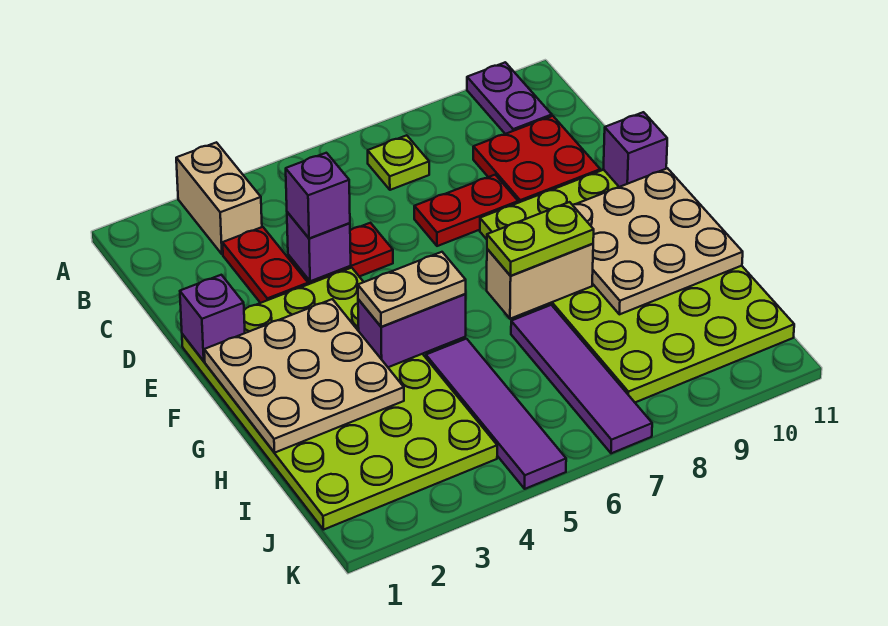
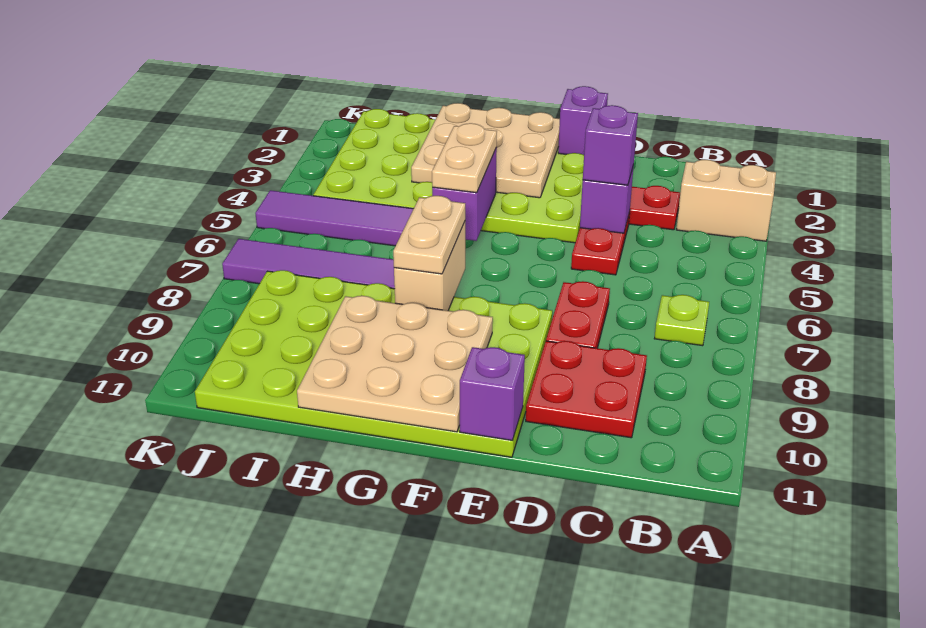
purple 1x2 plate [467,62,552,134] -> none
lime 1x2 plate [487,202,594,276] -> tan 1x2 plate [393,196,465,274]

